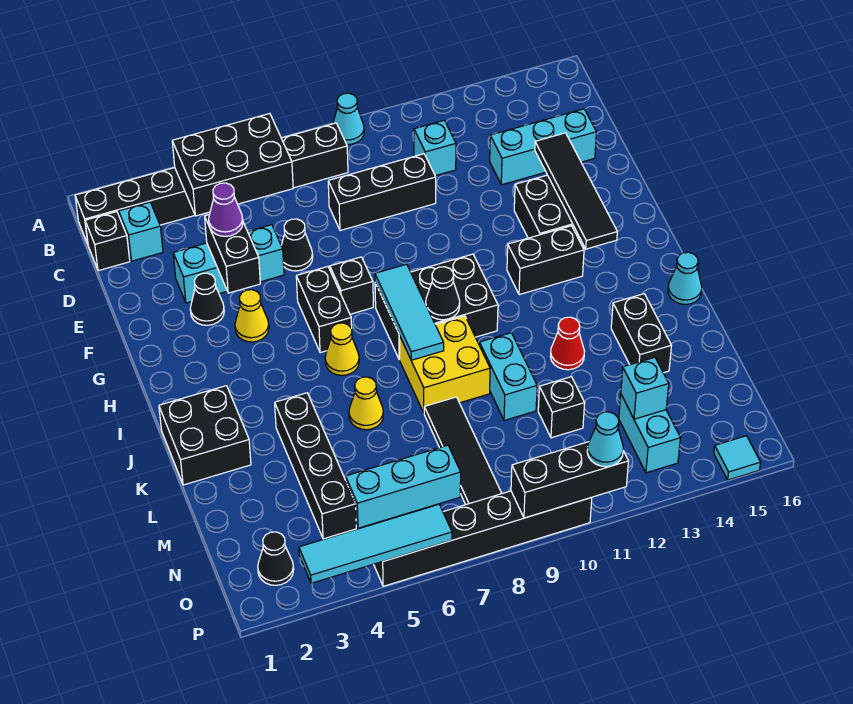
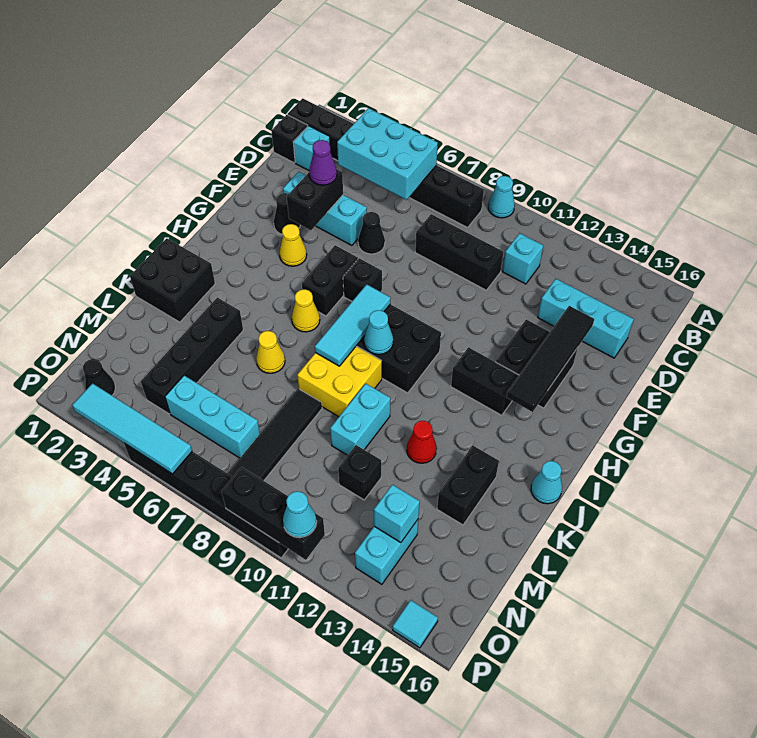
black 2x3 brick [172,114,293,216] -> cyan 2x3 brick [337,108,438,200]
black 1x1 cone [426,267,460,320] -> cyan 1x1 cone [364,310,393,354]

